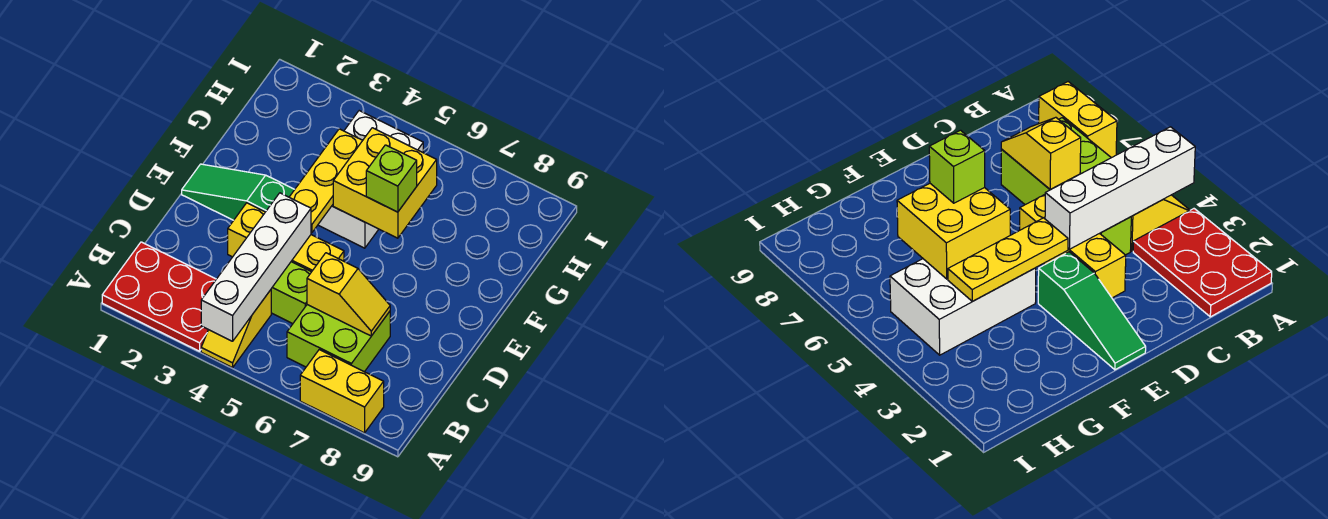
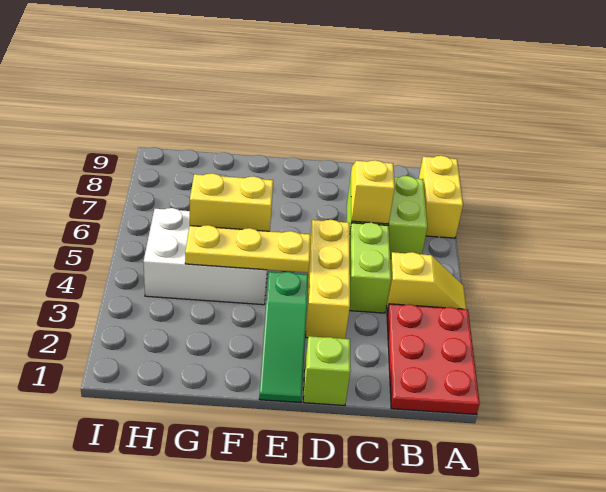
white 1x4 brick [201,193,311,341] -> none
yellow 2x2 brick [333,128,437,238] -> yellow 1x2 brick [190,173,273,231]
lime 1x1 brick [366,145,417,212] -> lime 1x1 brick moved to [303,336,351,406]

